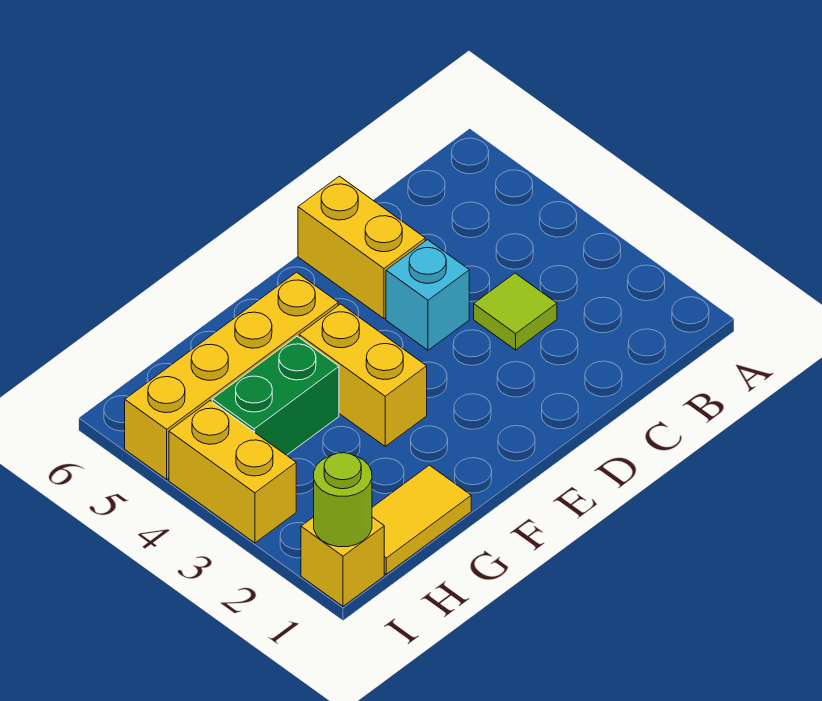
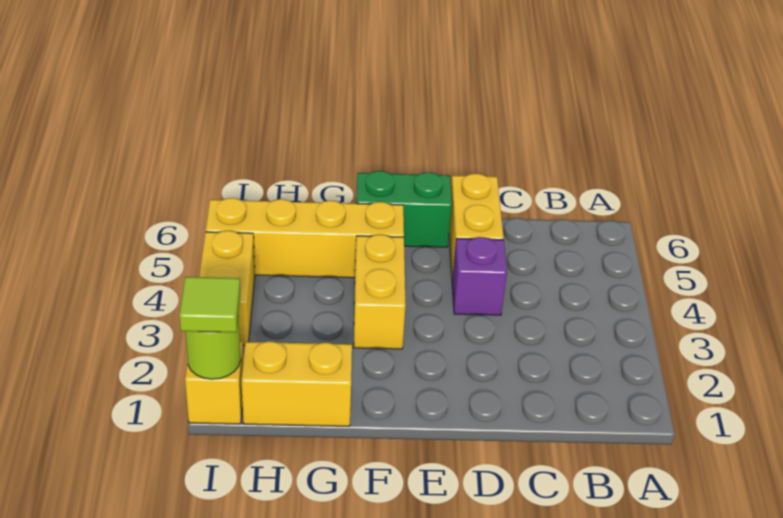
lime 1x1 tile [474,273,557,350] -> lime 1x1 tile moved to [179,277,240,333]
cyan 1x1 brick [386,240,469,350] -> purple 1x1 brick [452,237,507,315]
yellow 1x2 tile [372,465,471,574] -> yellow 1x2 brick [242,341,352,426]
green 1x2 brick [212,336,339,455] -> green 1x2 brick moved to [356,171,452,247]

